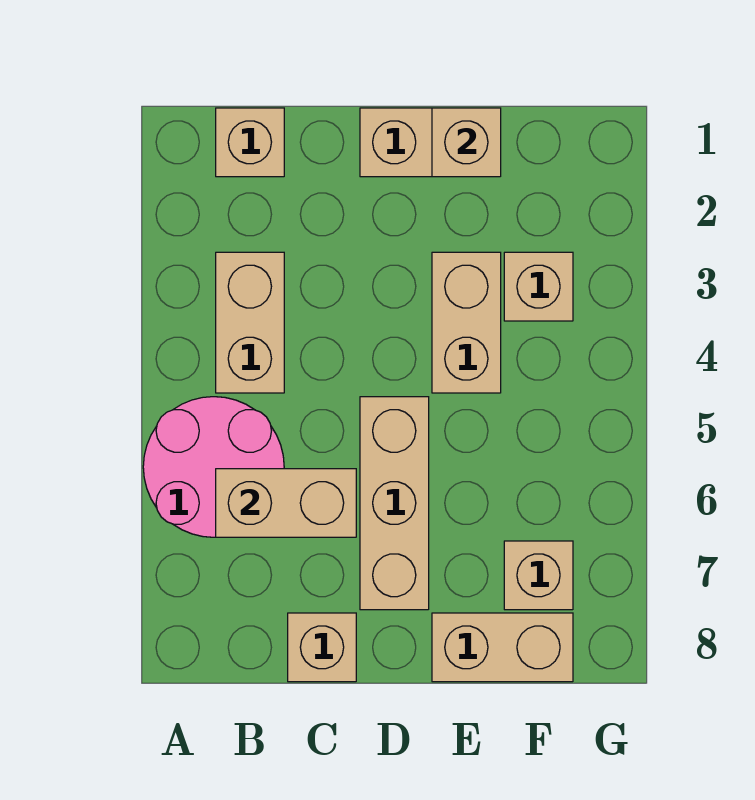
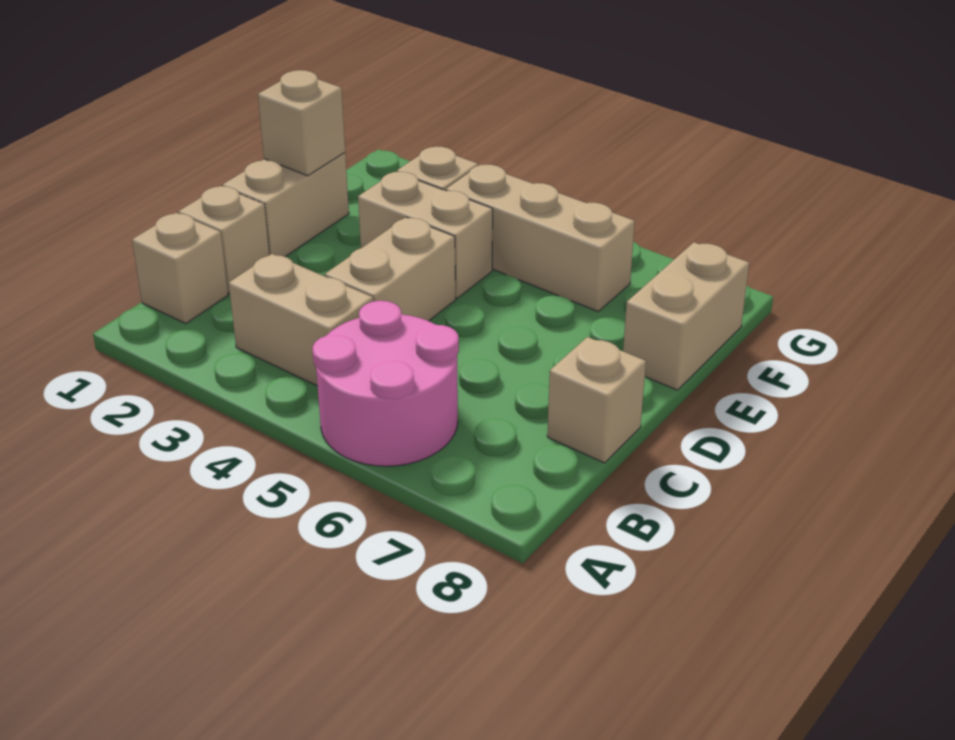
tan 1x2 brick [216,469,356,537] -> tan 1x2 brick moved to [325,217,456,321]
tan 1x3 brick [360,397,429,610] -> tan 1x3 brick moved to [446,165,635,311]
tan 1x1 brick [504,541,573,610] -> tan 1x1 brick moved to [178,186,269,293]

